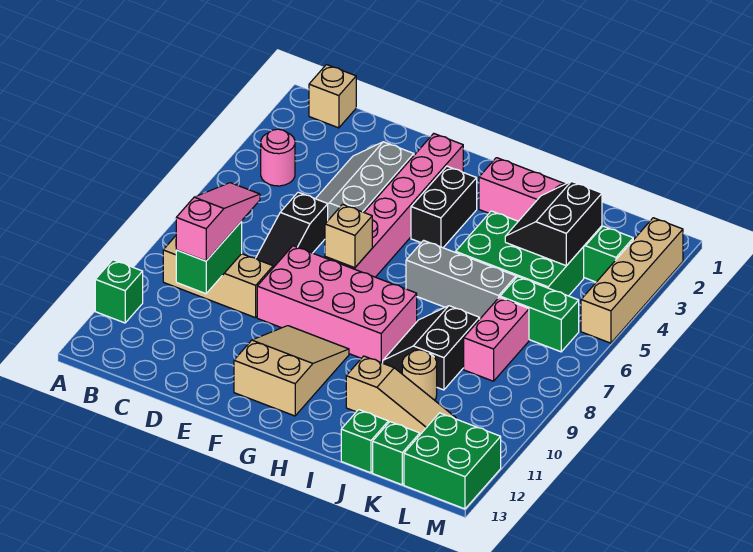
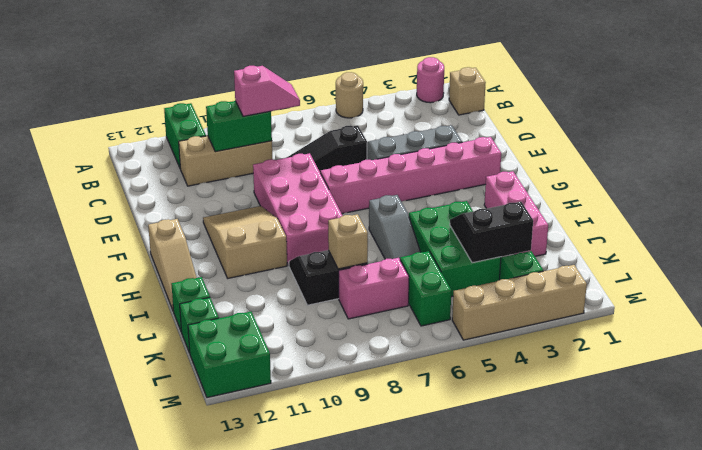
green 1x1 brick [95,260,143,323] -> green 1x2 brick [164,103,206,167]
pink 1x1 round brick [261,129,295,186] -> pink 1x1 round brick moved to [417,57,444,103]
tan 1x3 brick [163,236,273,318] -> tan 1x3 brick turned to [179,136,272,186]
pink 1x3 slope [176,183,260,261] -> pink 1x2 slope [234,66,300,117]
tan 1x1 brick [325,204,372,268] -> tan 1x1 brick moved to [328,214,368,269]
tan 2x3 slope [234,326,349,416] -> tan 2x3 slope turned to [203,206,287,278]
black 1x2 brick [411,166,477,248] -> none
grey 1x3 brick [406,240,516,319] -> grey 1x3 slope [369,195,420,259]
tan 1x3 slope [346,356,456,434] -> tan 1x3 slope moved to [148,219,197,310]
tan 1x1 round brick [402,350,437,400] -> tan 1x1 round brick moved to [336,72,363,118]

